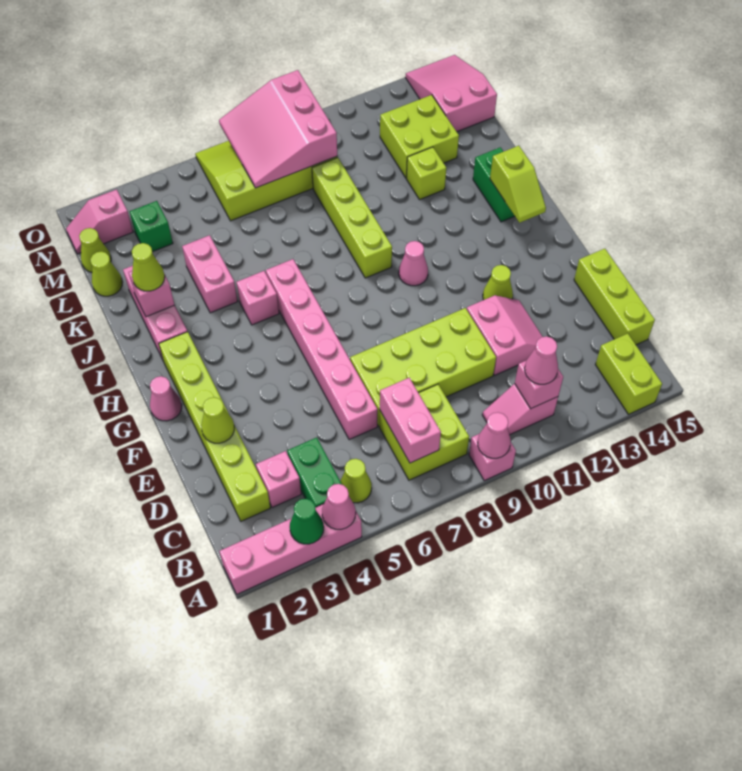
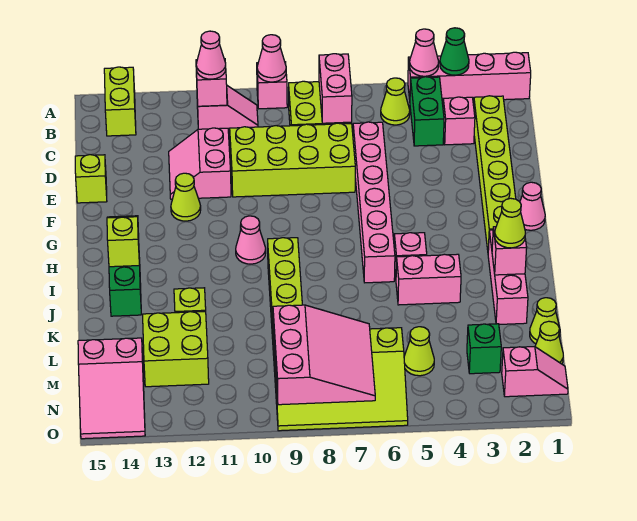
lime 1x3 brick [574,249,655,345] -> lime 1x1 brick [75,155,107,203]
lime 1x1 cone [201,397,234,443] -> lime 1x1 cone moved to [404,327,434,376]
pink 1x2 brick [182,235,238,313] -> pink 1x2 brick turned to [396,254,461,305]

